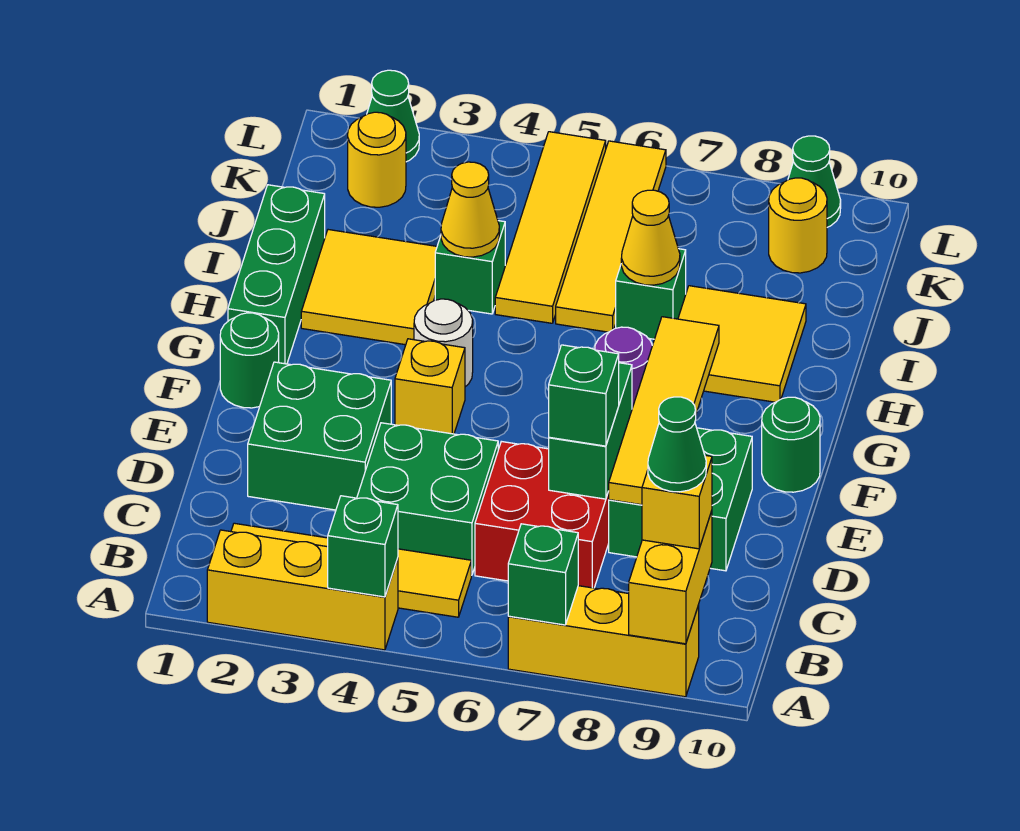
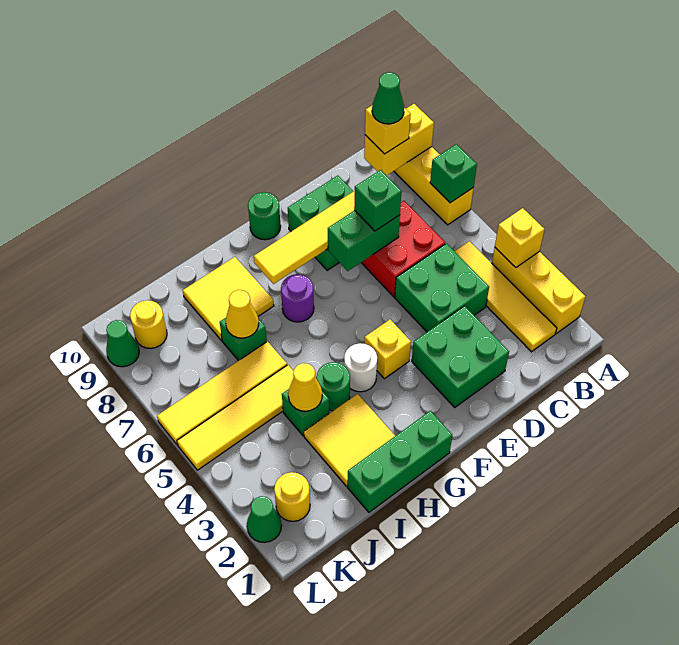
green 1x1 brick [328,496,398,597] -> yellow 1x1 brick [495,208,545,267]
green 1x1 round brick [220,313,279,408] -> green 1x1 round brick moved to [317,362,350,411]

